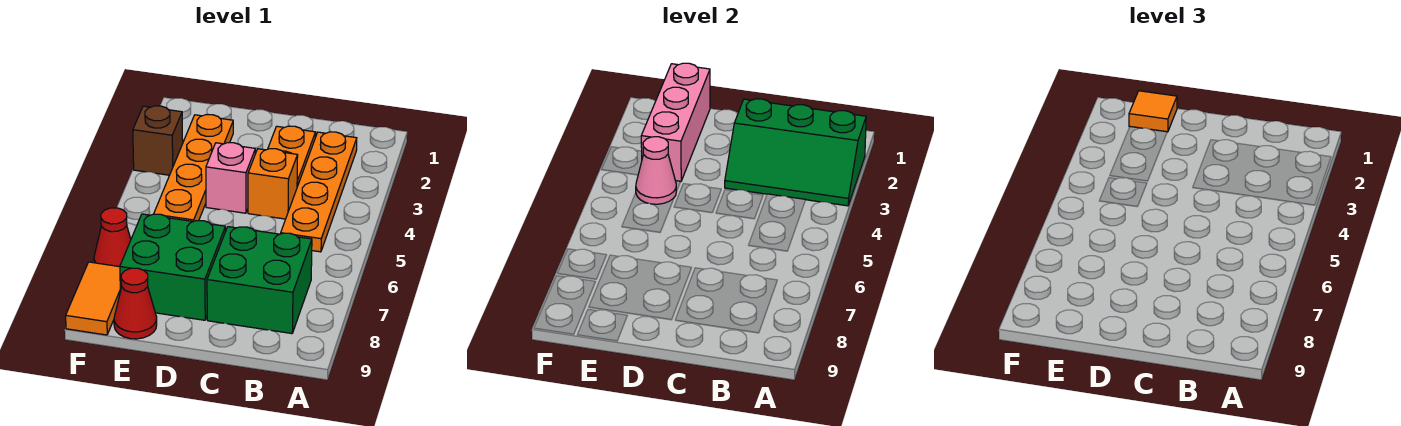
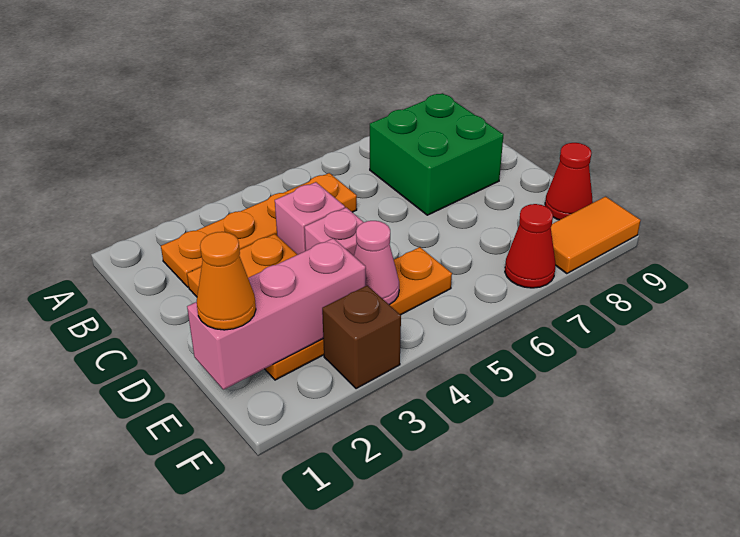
green 2x3 slope [725,99,866,206] -> none
orange 1x1 brick [248,149,298,219] -> pink 1x1 brick [275,182,345,255]
green 2x2 brick [120,214,225,320] -> none
orange 1x1 tile [1129,91,1177,132] -> orange 1x1 cone [197,232,256,330]

